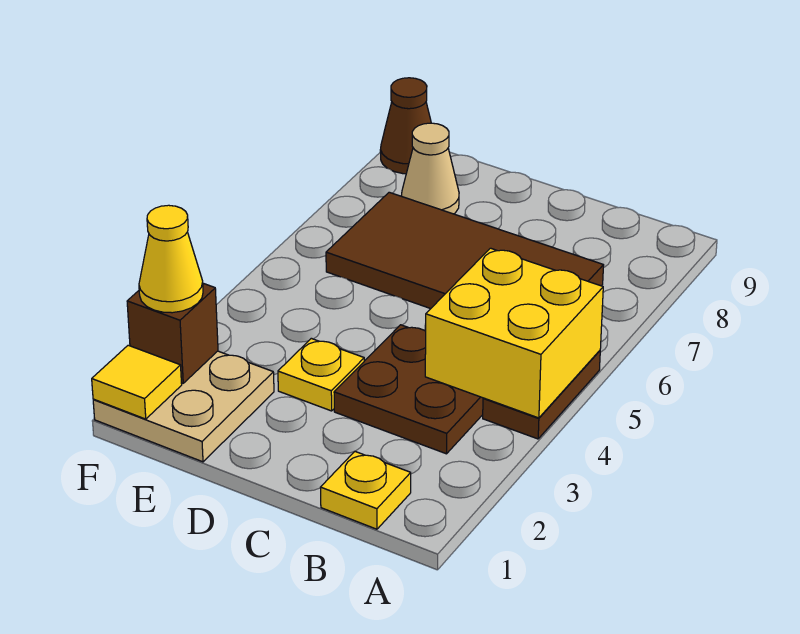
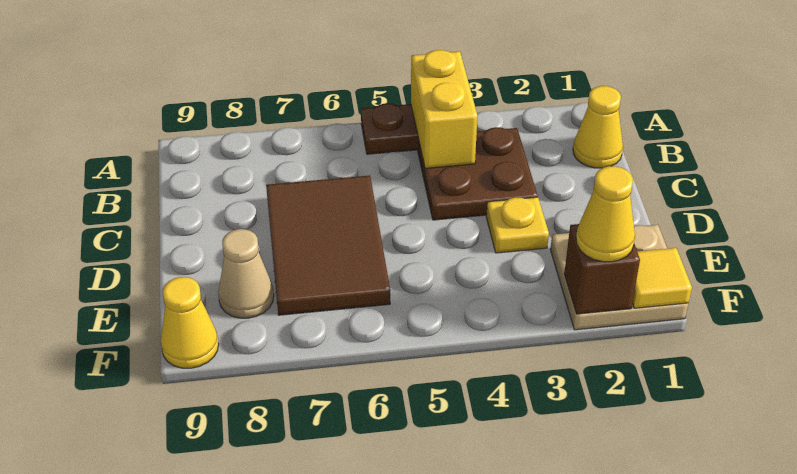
yellow 2x2 brick [425,248,603,418] -> yellow 1x2 brick [411,50,477,168]
yellow 1x1 plate [320,452,411,529] -> yellow 1x1 cone [573,86,623,168]
brown 2x4 tile [326,192,604,309] -> brown 2x3 tile [266,176,390,315]
brown 1x1 cone [380,78,431,174] -> yellow 1x1 cone [161,277,219,368]

